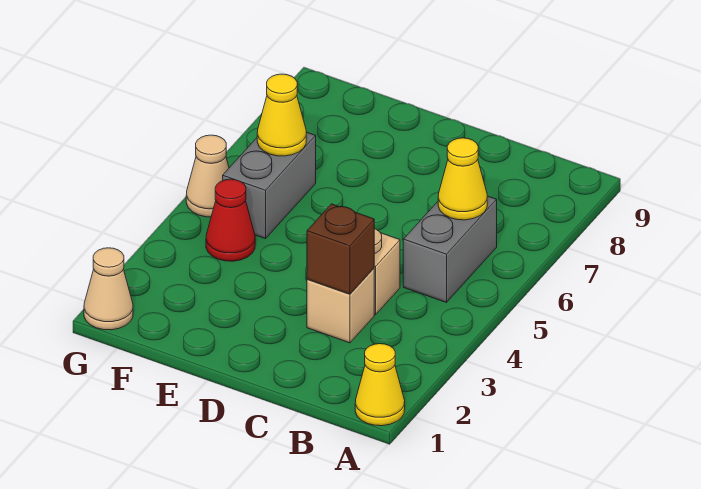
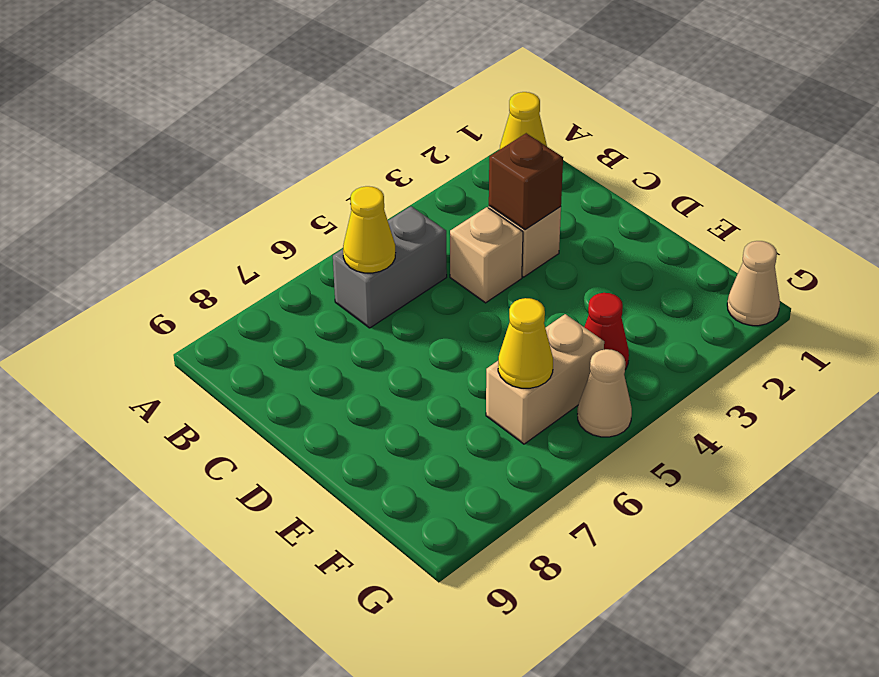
grey 1x2 brick [223,132,316,239] -> tan 1x2 brick [486,314,604,444]

